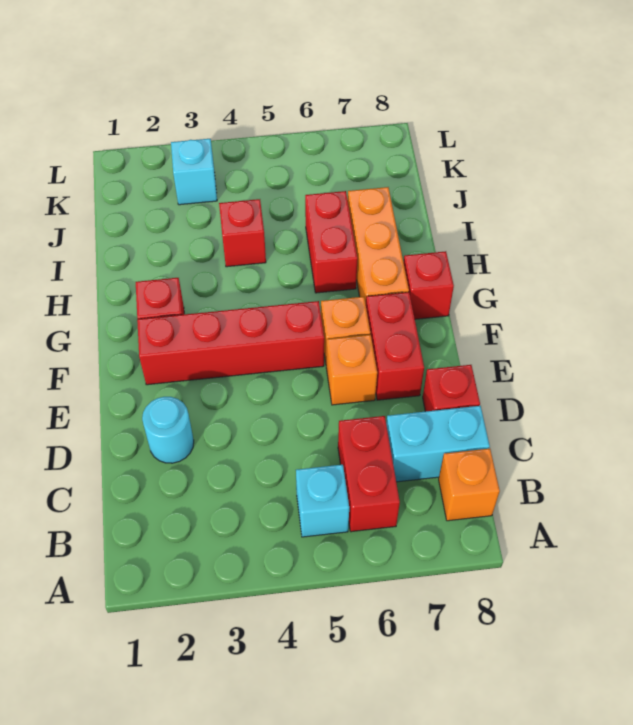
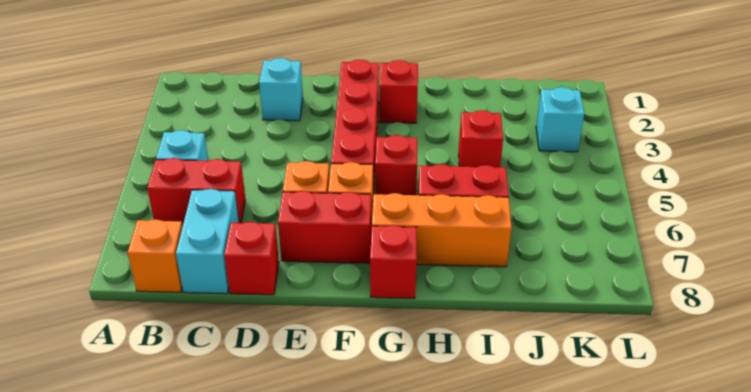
cyan 1x1 round brick [142,397,194,463] -> cyan 1x1 brick [259,58,303,121]
none -> red 1x1 brick [375,135,417,195]

